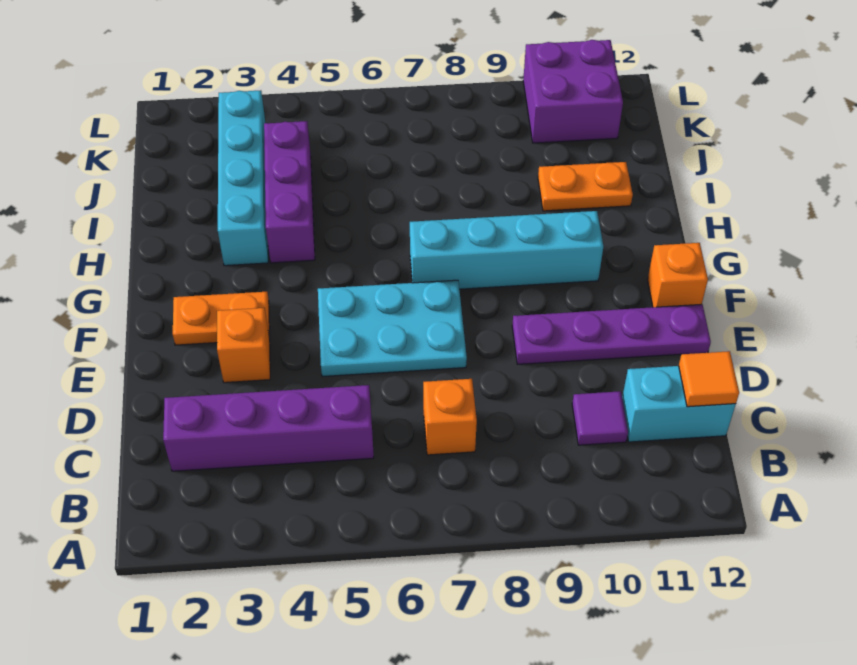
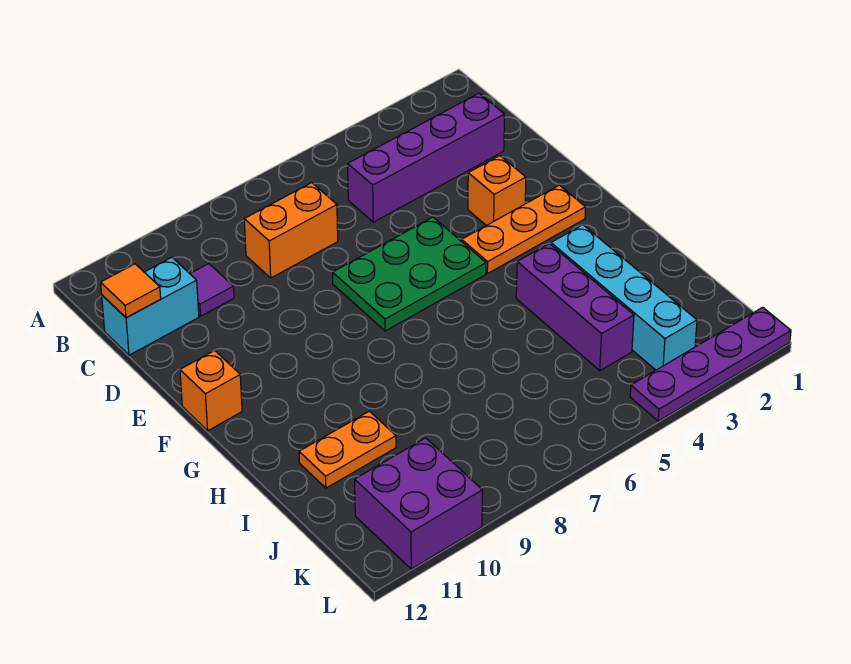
orange 1x1 brick [423,379,477,455] -> orange 1x2 brick [244,183,338,278]
cyan 2x3 plate [318,280,467,377] -> green 2x3 plate [333,217,486,331]
purple 1x4 plate [512,304,711,364] -> purple 1x4 plate moved to [630,307,791,421]
orange 1x2 plate [173,292,270,345] -> orange 1x3 plate [462,185,586,274]
cyan 1x4 brick [410,211,603,289] -> none

